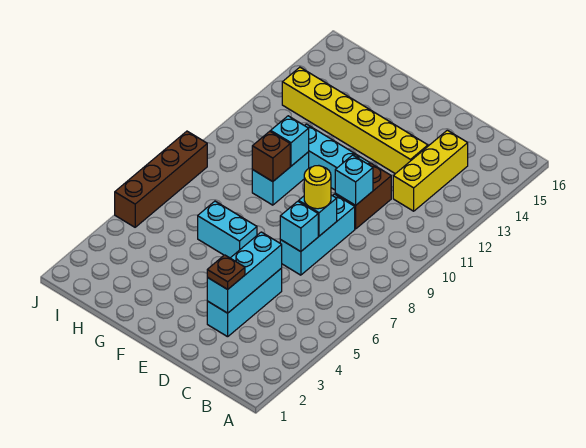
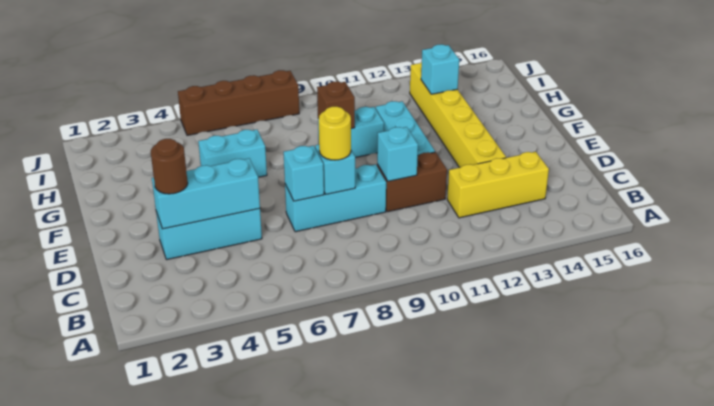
brown 1x1 plate [207,255,245,289] -> brown 1x1 round brick [151,139,188,194]
cyan 1x2 brick [198,201,257,258] -> cyan 1x2 brick turned to [198,130,267,177]
cyan 1x1 brick [271,116,309,166] -> cyan 1x1 brick moved to [421,44,459,94]

